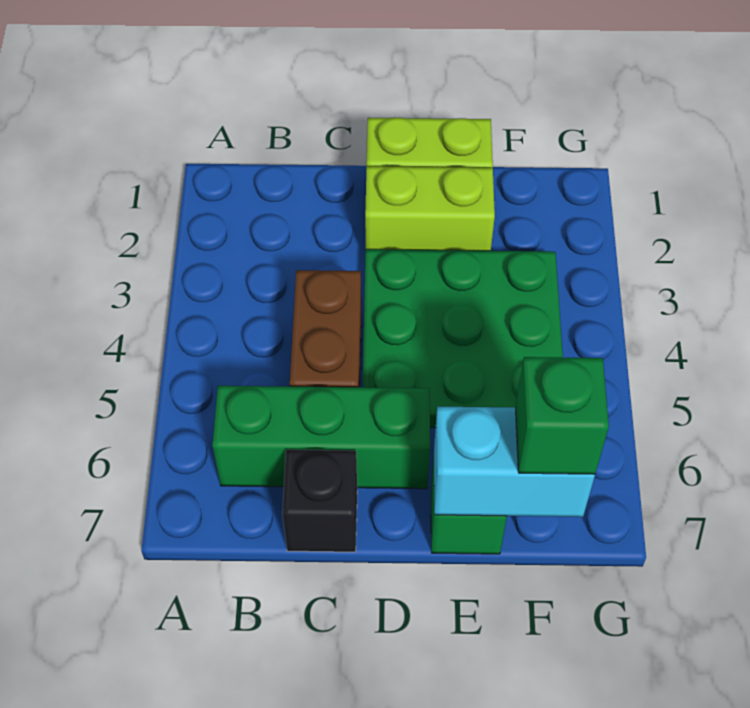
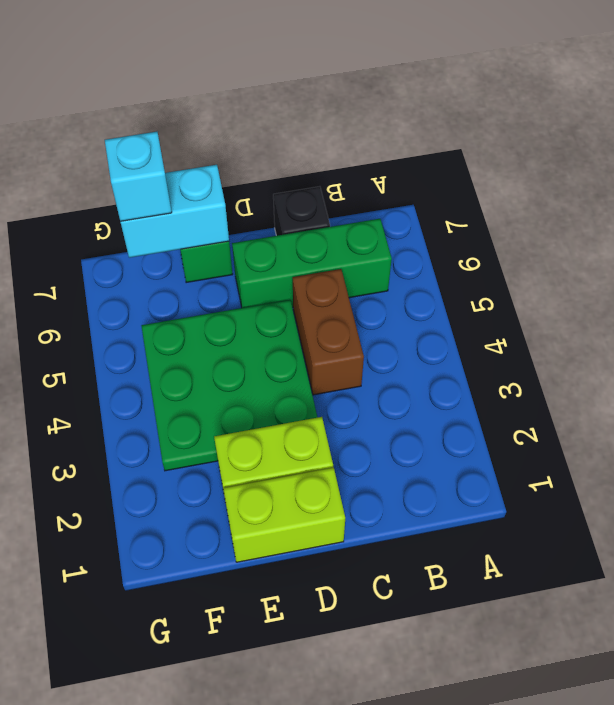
green 1x1 brick [515,357,609,474] -> cyan 1x1 brick [105,132,172,221]

